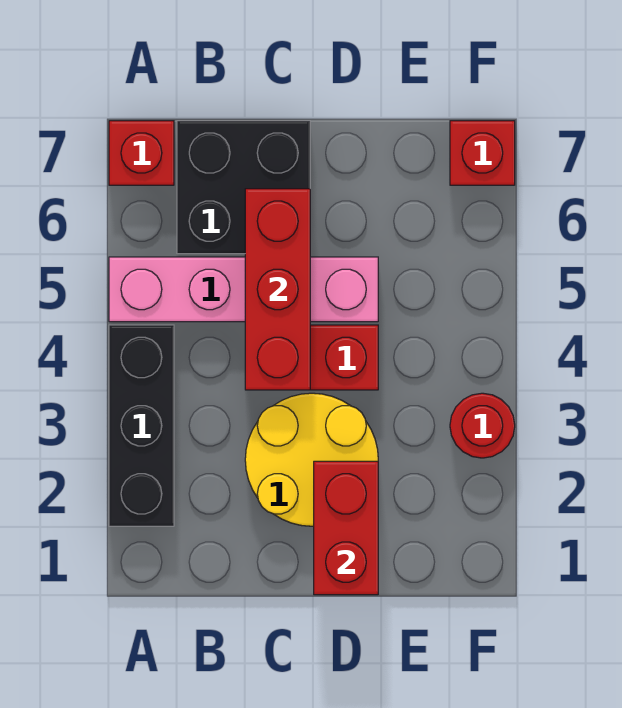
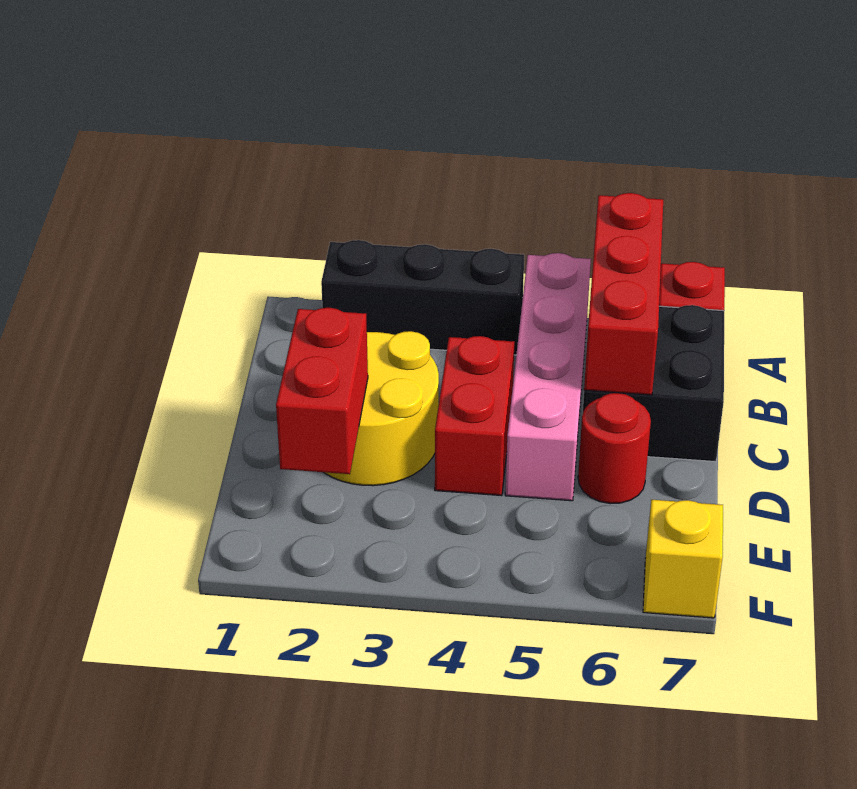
red 1x3 brick [245,189,310,390] -> red 1x3 brick turned to [584,193,663,395]
red 1x2 brick [314,461,378,595] -> red 1x2 brick turned to [276,308,368,474]
red 1x1 round brick [450,393,515,458] -> red 1x1 round brick moved to [578,393,651,504]
red 1x1 brick [450,121,515,185] -> yellow 1x1 brick [643,500,723,618]

